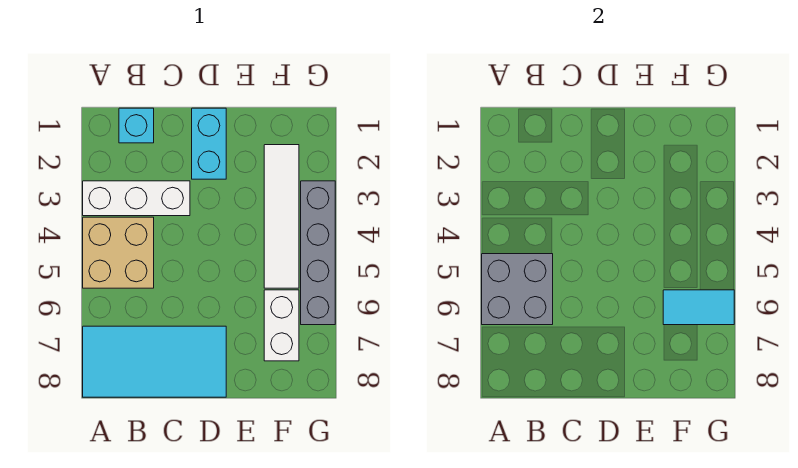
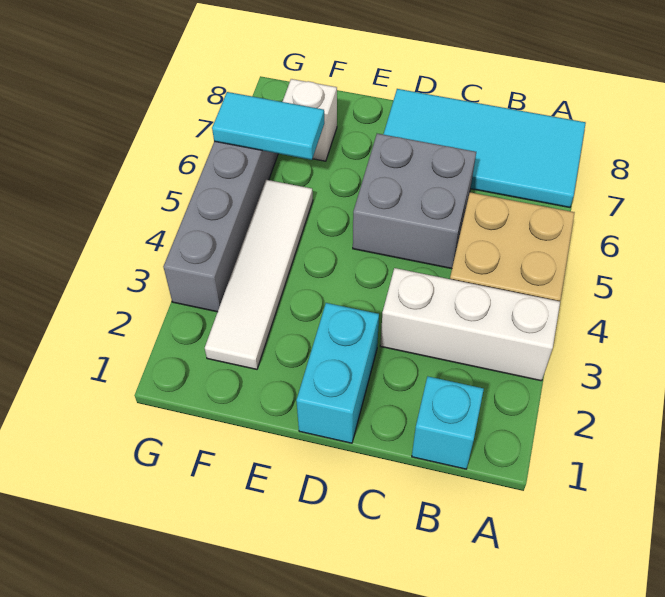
grey 2x2 brick [482,254,553,325] -> grey 2x2 brick moved to [353,134,476,269]
white 1x2 brick [264,290,299,361] -> white 1x1 brick [283,79,337,161]

